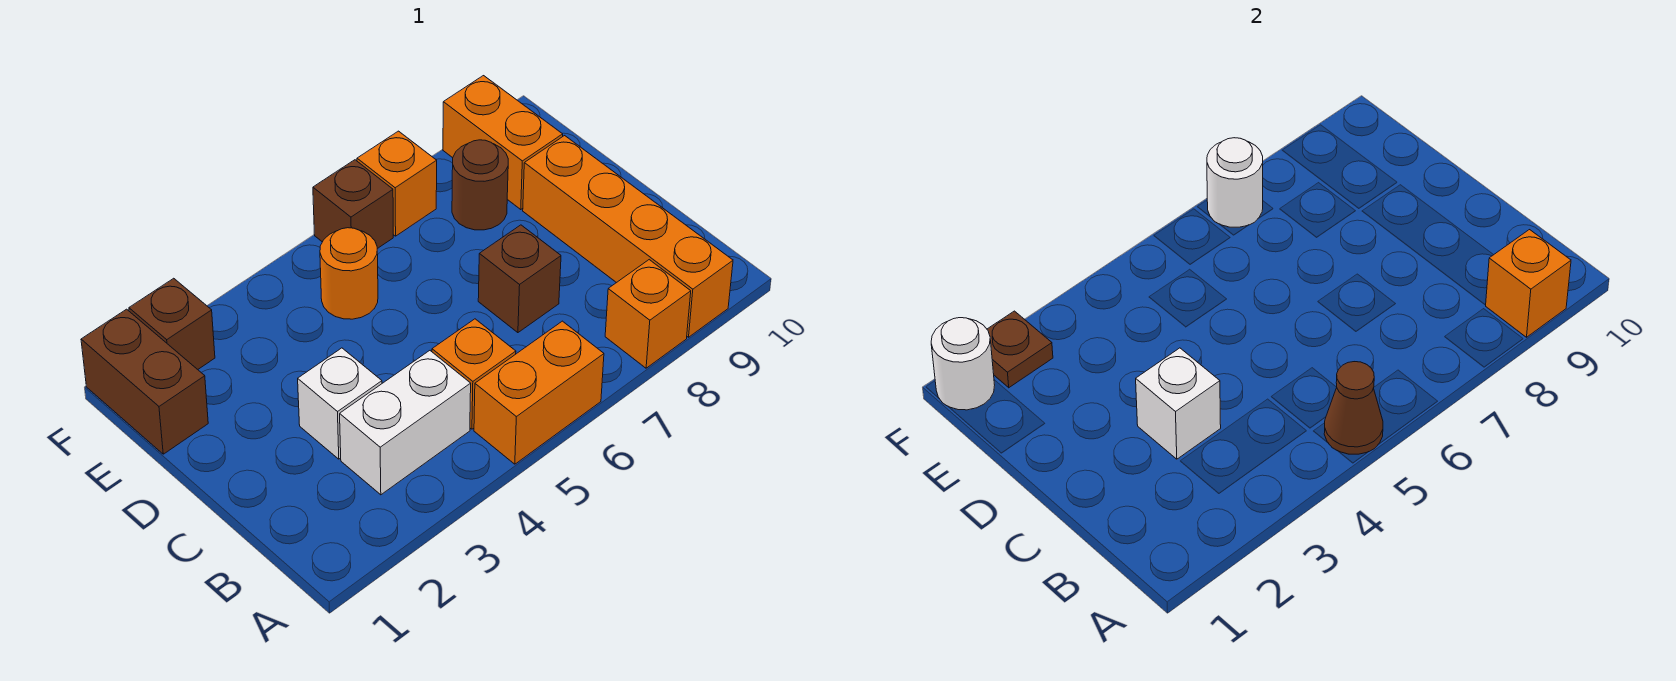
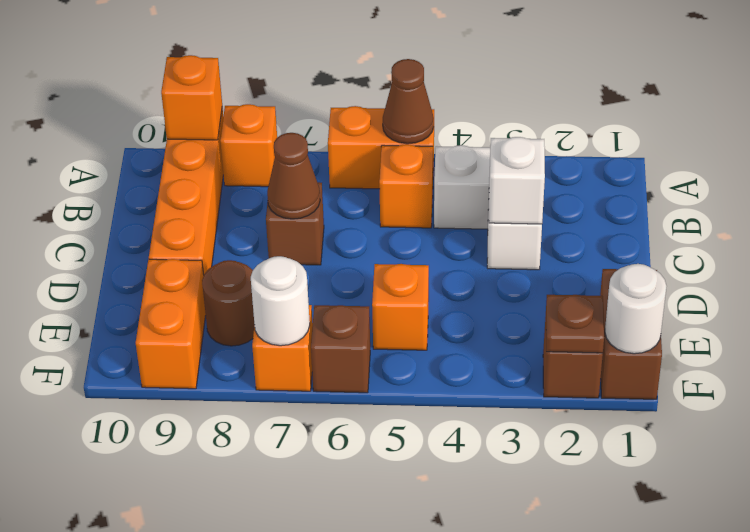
none -> brown 1x1 cone [267,133,320,219]
orange 1x1 round brick [320,228,378,319] -> orange 1x1 brick [372,264,429,350]

